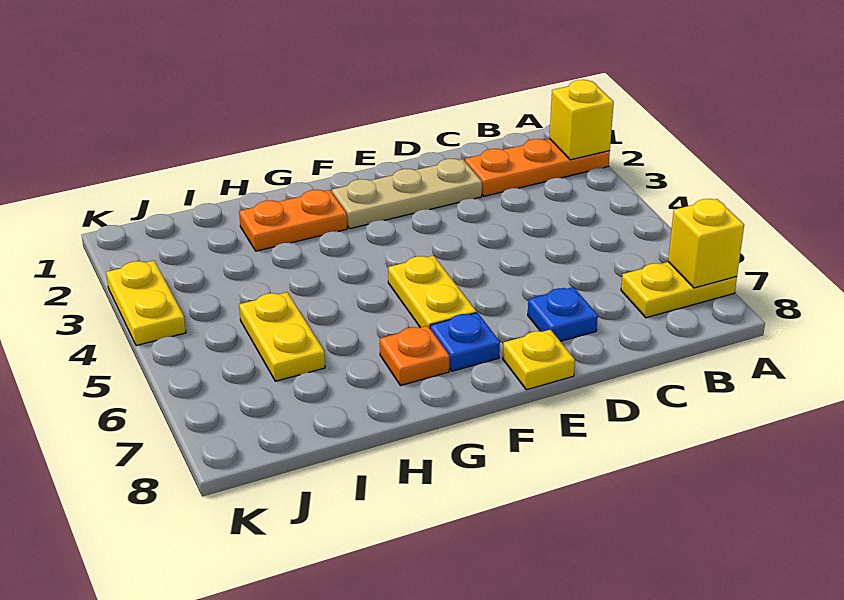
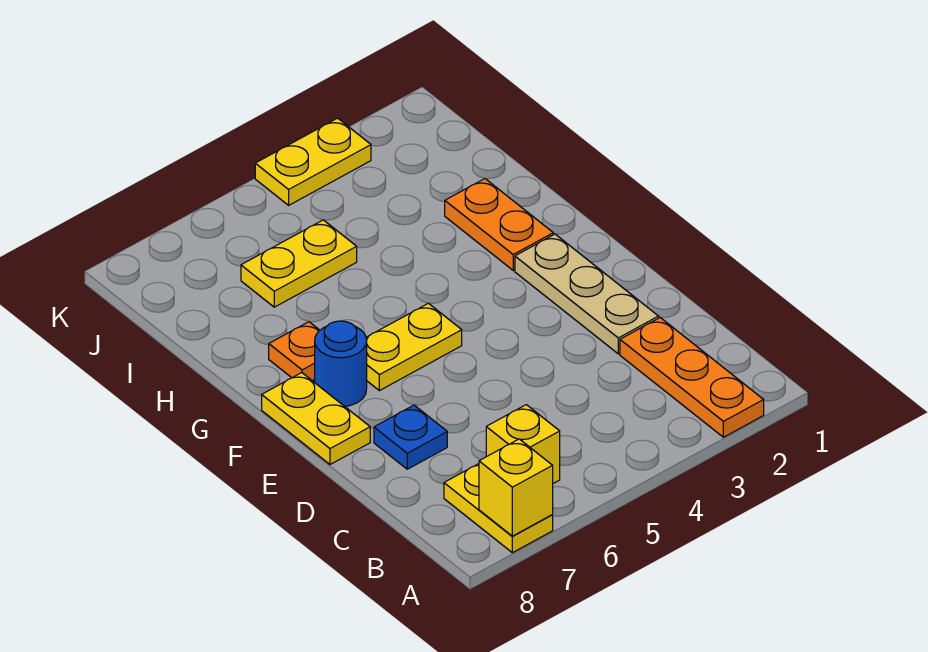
yellow 1x1 brick [549,80,614,160] -> yellow 1x1 brick moved to [486,405,560,483]
yellow 1x1 plate [503,330,575,390] -> yellow 1x2 plate [262,373,370,464]
blue 1x1 plate [430,312,500,371] -> blue 1x1 round brick [315,321,367,406]

